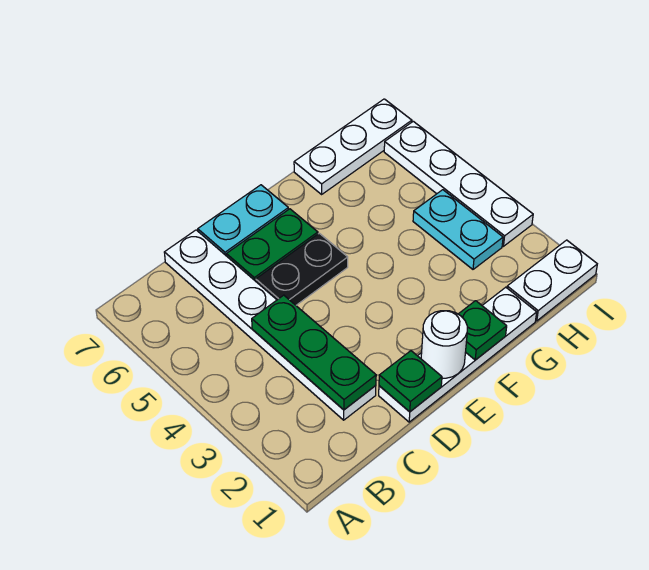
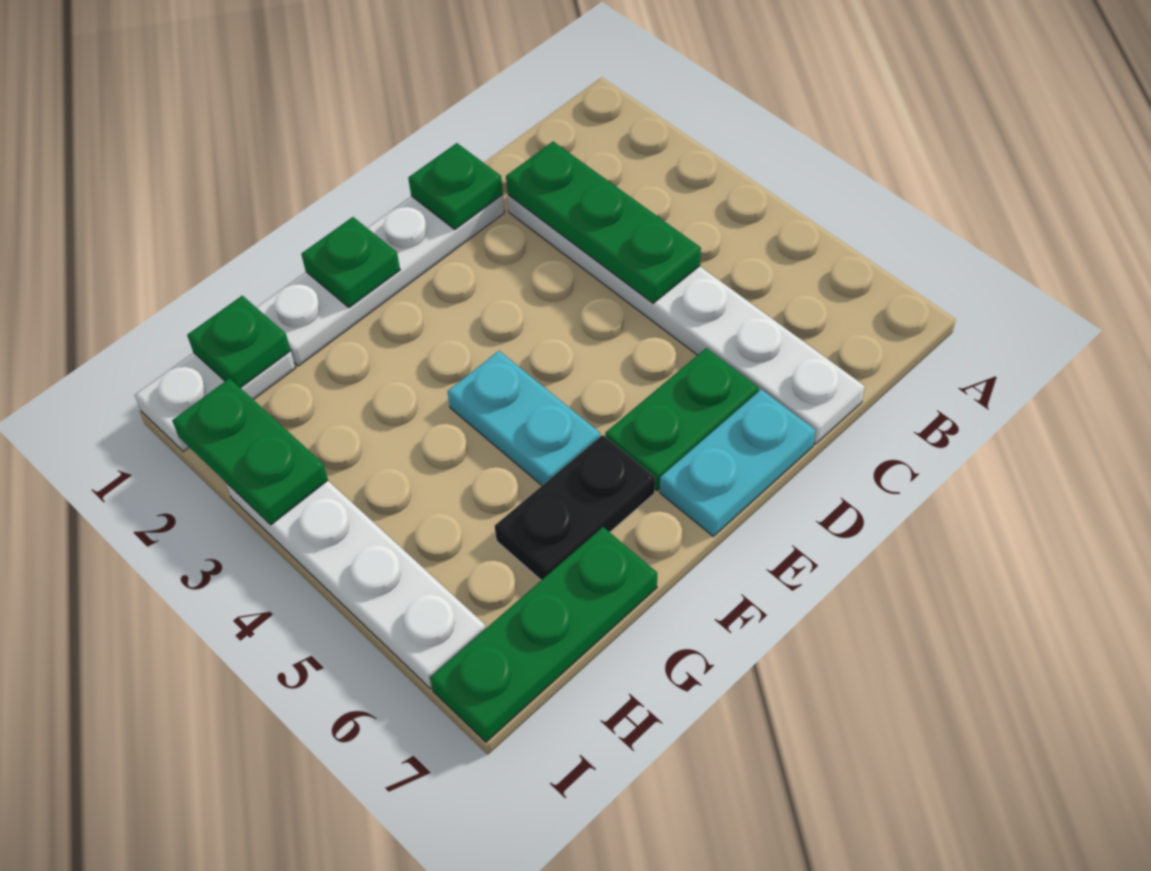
black 1x2 plate [256,233,348,305] -> black 1x2 plate moved to [495,435,655,580]
white 1x1 round brick [421,311,467,378] -> none
white 1x3 plate [294,99,412,194] -> green 1x3 plate [430,527,657,742]
none -> green 1x1 plate [187,296,291,388]
cyan 1x2 plate [413,190,503,269] -> cyan 1x2 plate moved to [447,351,600,485]
none -> green 1x2 plate [172,378,328,525]

